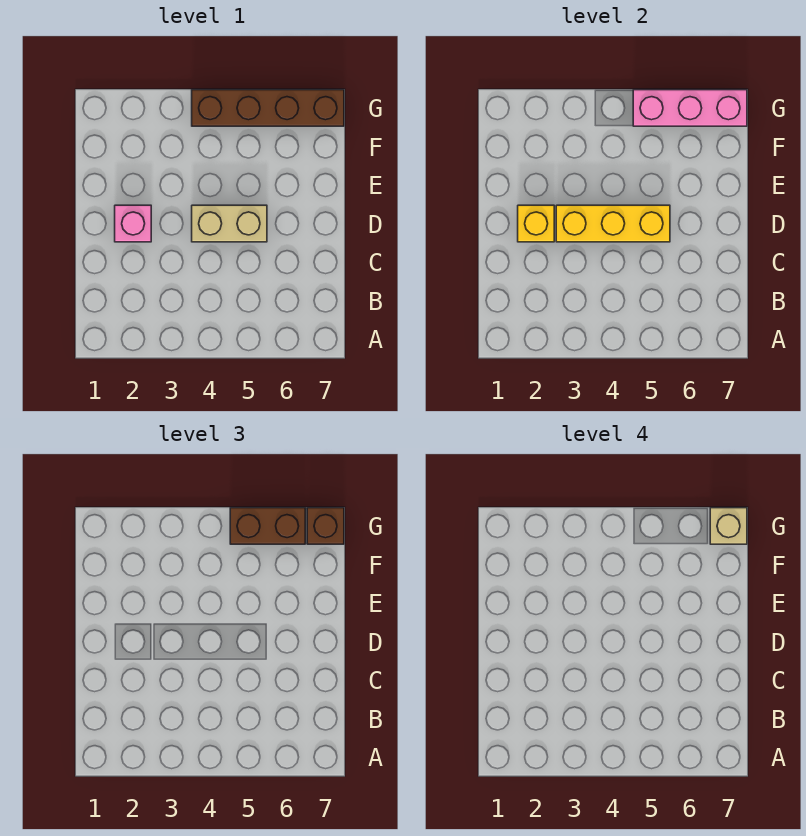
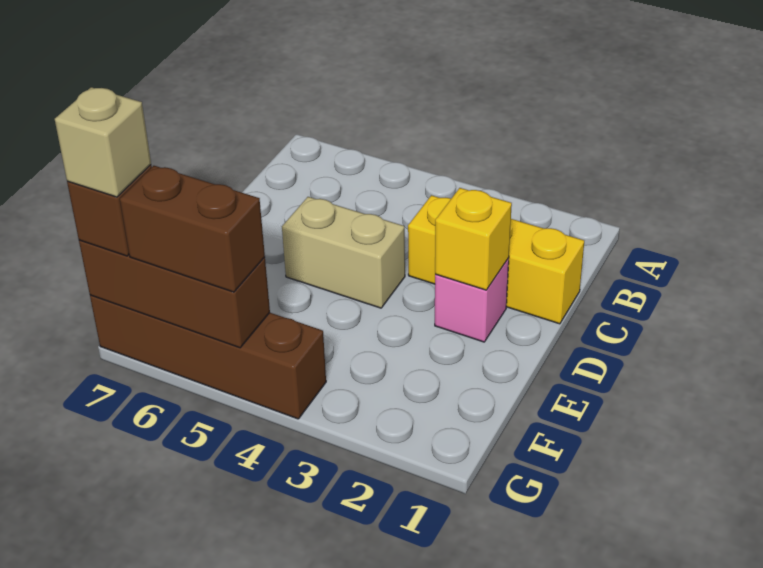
yellow 1x3 brick [556,205,670,242] -> yellow 1x3 brick moved to [408,195,584,324]
pink 1x3 brick [633,90,747,126] -> brown 1x3 brick [79,240,270,348]

